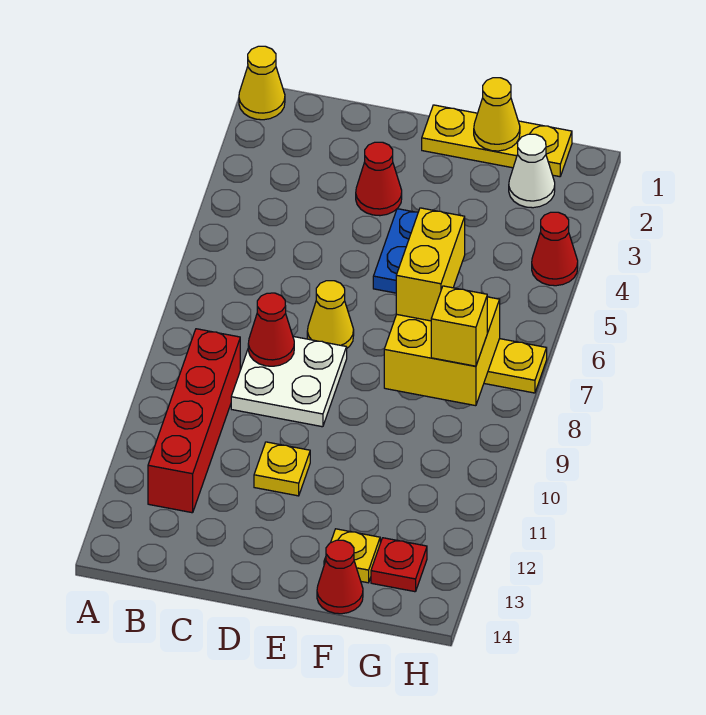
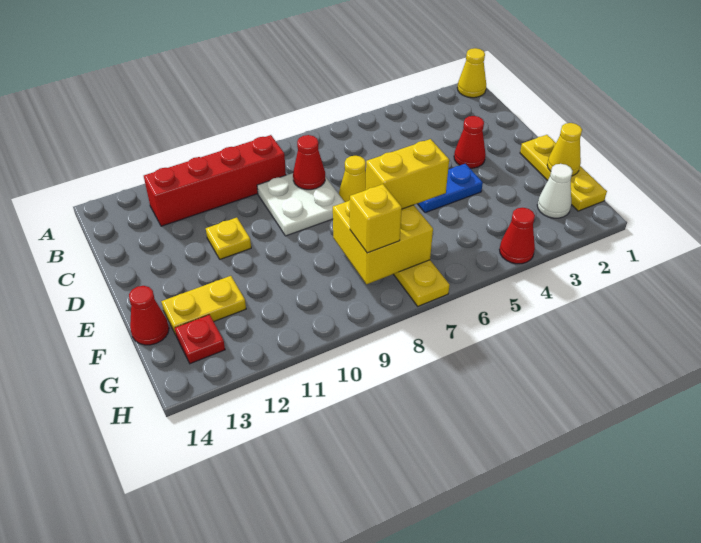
yellow 1x1 plate [324,529,380,583] -> yellow 1x2 plate [161,276,246,335]

